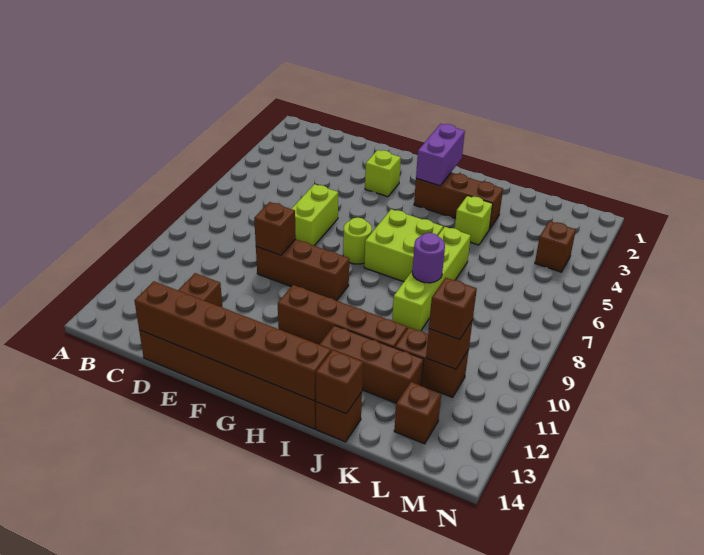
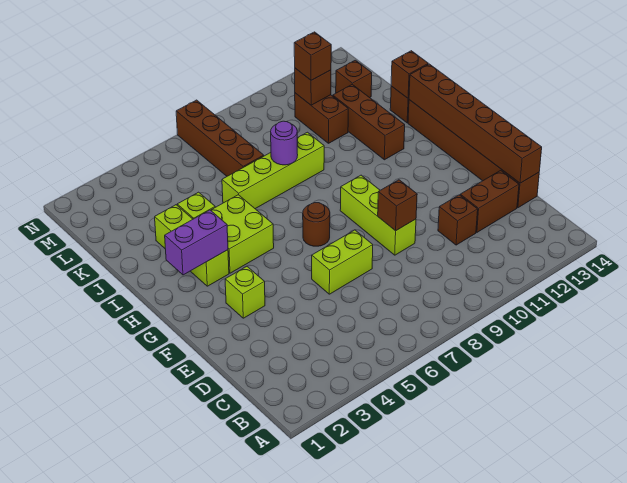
brown 1x3 brick [256,239,349,301] -> lime 1x3 brick [340,175,416,255]
lime 1x1 round brick [343,218,372,264] -> brown 1x1 round brick [303,203,330,246]
brown 1x4 brick [278,285,407,348] -> brown 1x4 brick moved to [176,100,264,176]
brown 1x3 brick [414,173,503,229] -> lime 1x3 brick [155,205,229,286]
lime 2x2 brick [364,209,443,282] -> lime 2x2 brick moved to [211,195,274,273]
brown 1x1 brick [535,221,576,272] -> brown 1x1 brick moved to [438,195,478,245]

